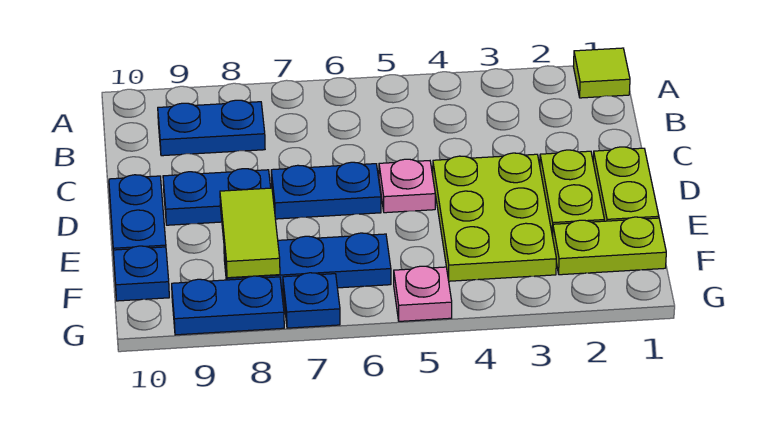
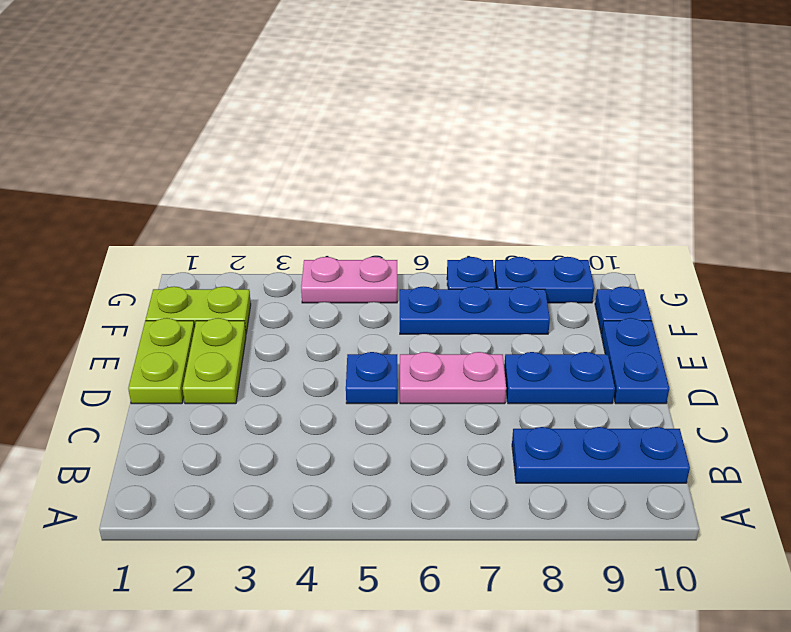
lime 1x1 tile [573,48,630,98] -> none
blue 1x2 plate [158,100,265,156] -> blue 1x3 plate [512,427,690,483]
lime 2x3 plate [433,153,556,281] -> none
pink 1x1 plate [379,159,435,213] -> blue 1x1 plate [346,352,398,404]
blue 1x2 plate [271,162,381,219] -> pink 1x2 plate [400,352,506,404]
lime 1x2 tile [220,188,280,278] -> none
pink 1x1 plate [394,266,452,321] -> pink 1x2 plate [301,257,397,303]

